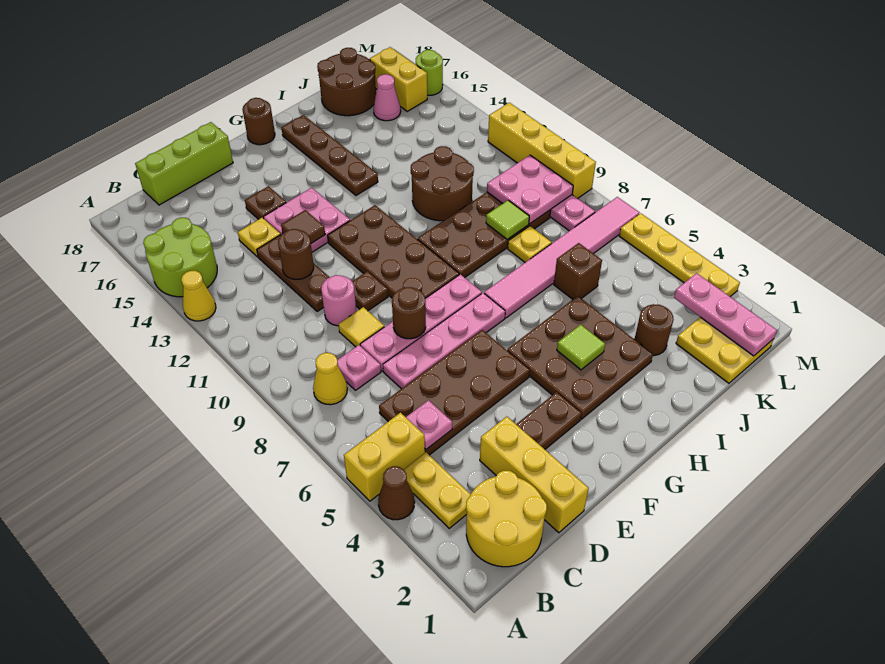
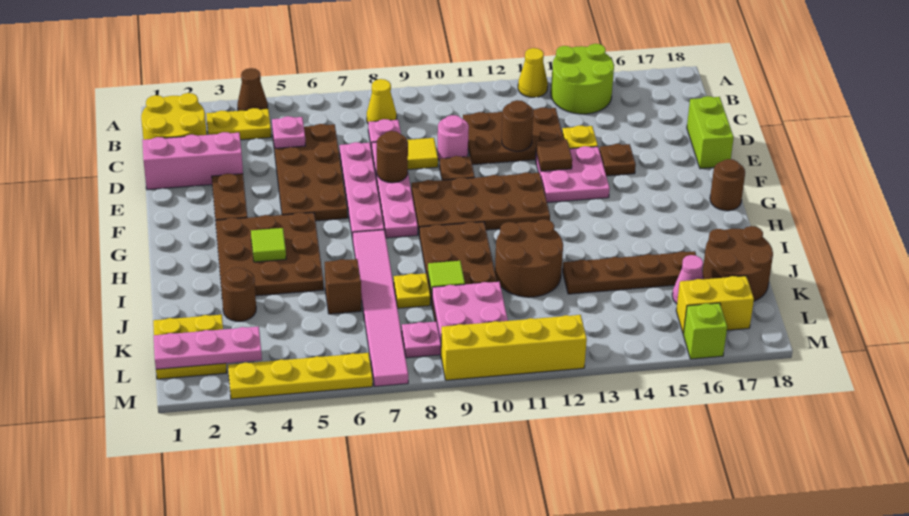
yellow 1x2 brick [344,413,425,501] -> none
lime 1x3 brick [135,122,233,205] -> lime 1x2 brick [687,96,734,169]
yellow 1x3 brick [480,417,589,533] -> pink 1x3 brick [142,132,243,190]
brown 1x3 plate [257,235,330,311] -> brown 2x3 plate [463,107,564,165]
brown 1x4 plate [281,115,378,196] -> brown 1x4 plate moved to [563,251,696,294]
lime 1x1 round brick [416,50,443,95] -> lime 1x1 brick [683,303,727,359]

